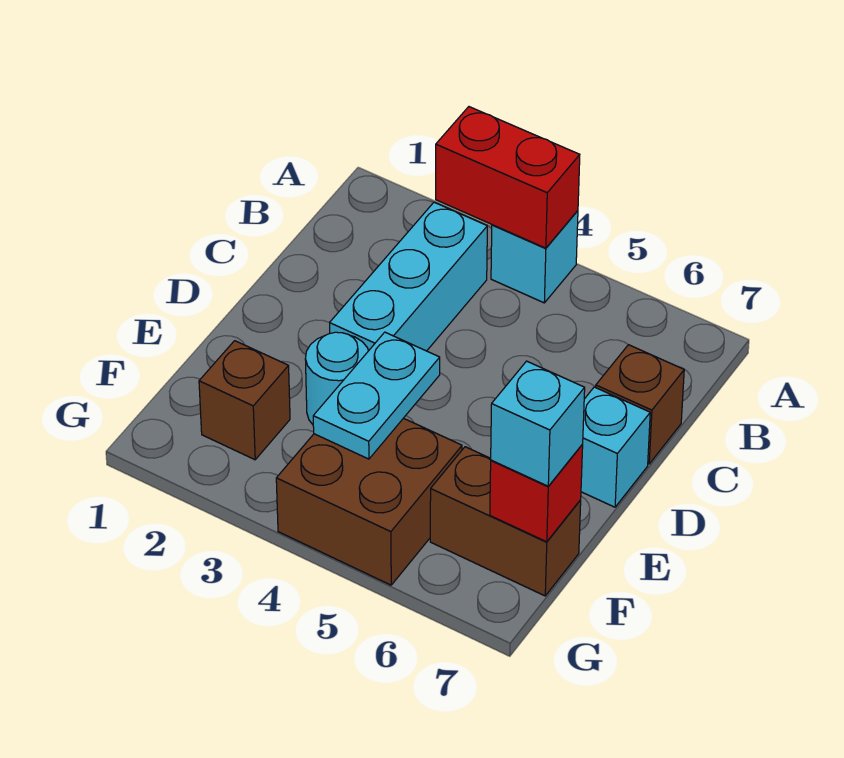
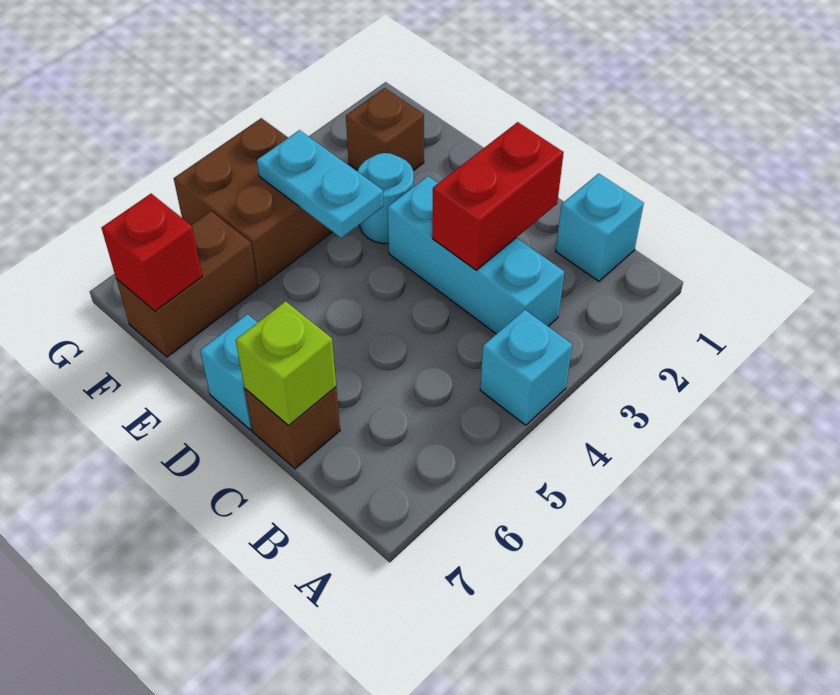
red 1x2 brick [436,107,580,248] -> red 1x2 brick moved to [432,122,564,270]
none -> lime 1x1 brick [236,301,336,426]
cyan 1x1 brick [491,361,585,486] -> cyan 1x1 brick moved to [556,173,644,281]

